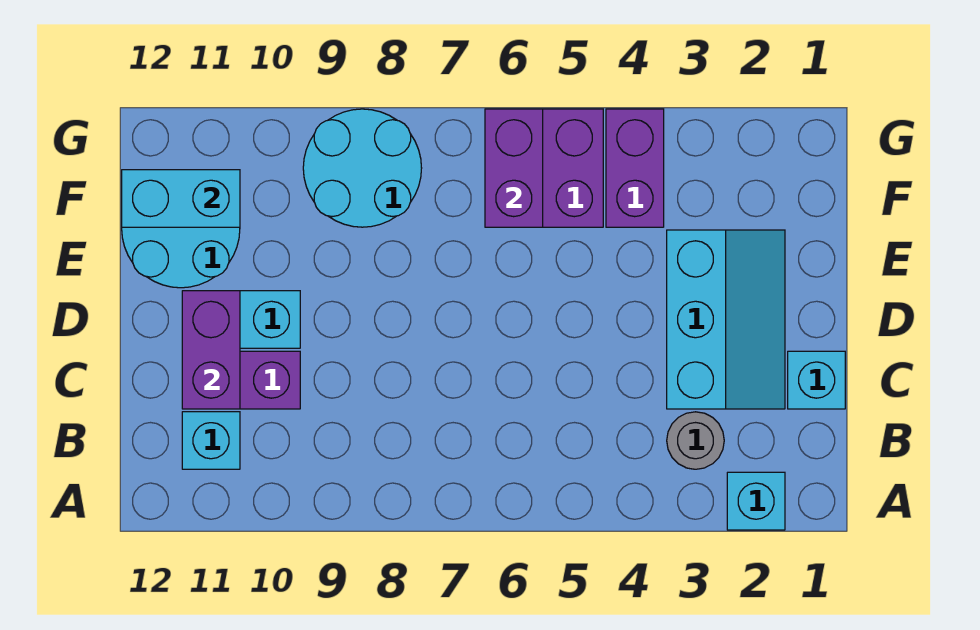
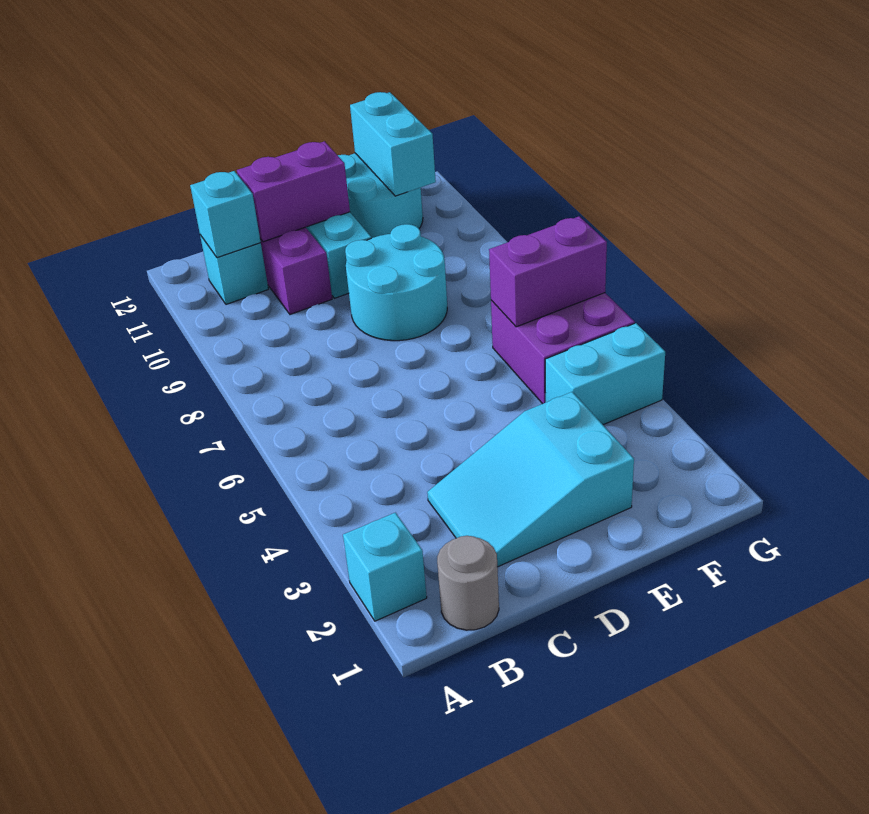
grey 1x1 round brick [667,412,724,469] -> grey 1x1 round brick moved to [437,536,499,630]
cyan 1x1 brick [788,351,845,409] -> cyan 1x1 brick moved to [190,171,261,258]
cyan 2x3 slope [667,230,785,409] -> cyan 2x3 slope turned to [427,392,634,567]
purple 1x2 brick [606,109,664,227] -> cyan 1x2 brick [545,323,665,425]
cyan 2x2 round brick [303,109,422,227] -> cyan 2x2 round brick moved to [345,224,447,341]

